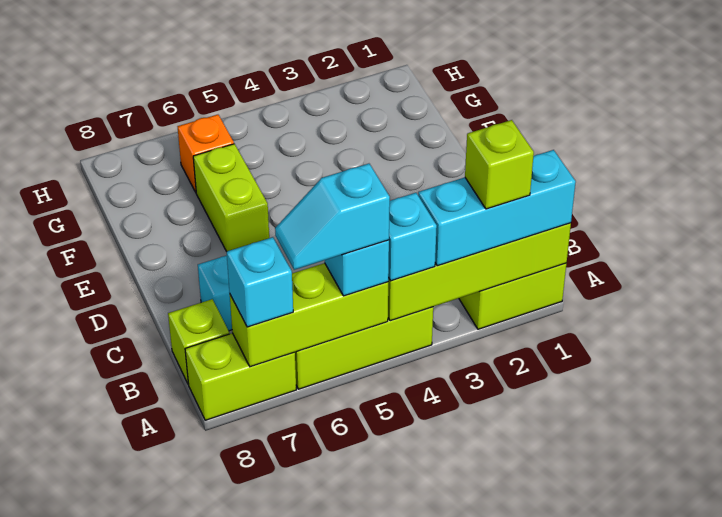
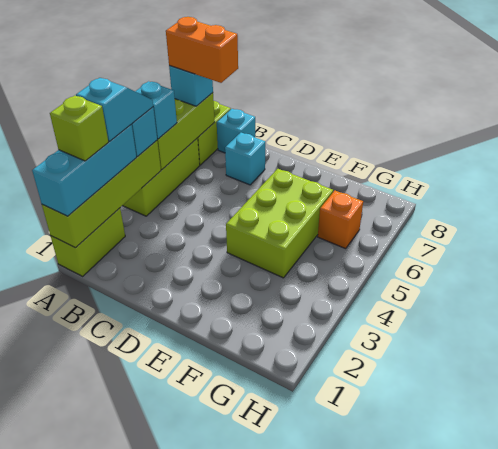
cyan 1x2 slope [275,164,390,270] -> cyan 1x2 slope moved to [76,78,153,141]
none -> orange 1x2 brick [166,17,238,83]
lime 1x1 brick [168,299,229,384] -> cyan 1x1 brick [217,109,255,153]
lime 1x2 brick [193,144,269,251] -> lime 2x3 brick [226,169,333,278]

